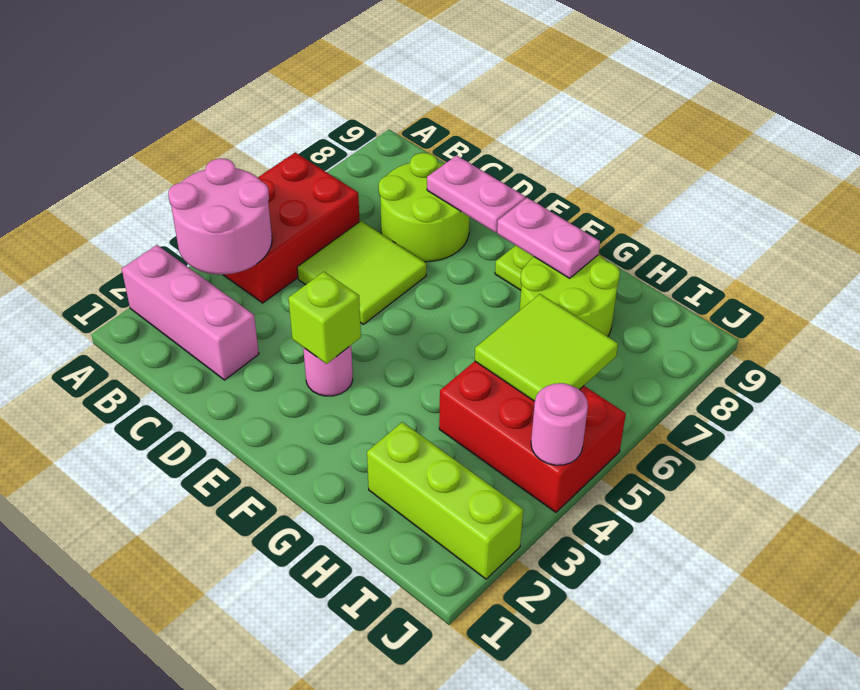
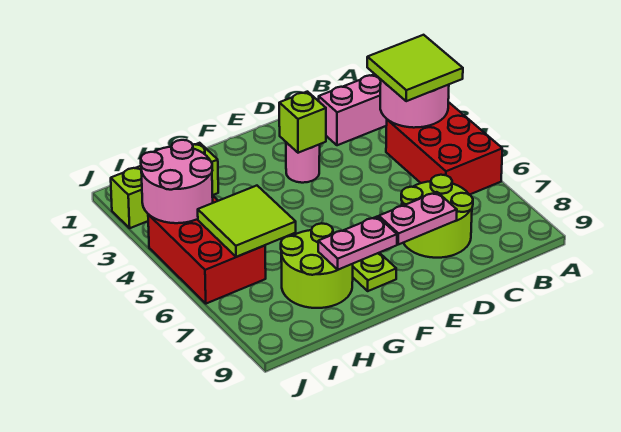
lime 2x2 tile [297,221,426,324] -> lime 2x2 tile moved to [367,35,463,101]
red 2x3 brick [439,361,626,512] -> red 2x3 brick turned to [148,195,266,304]
pink 1x1 round brick [531,383,588,465] -> pink 2x2 round brick [141,140,213,223]

